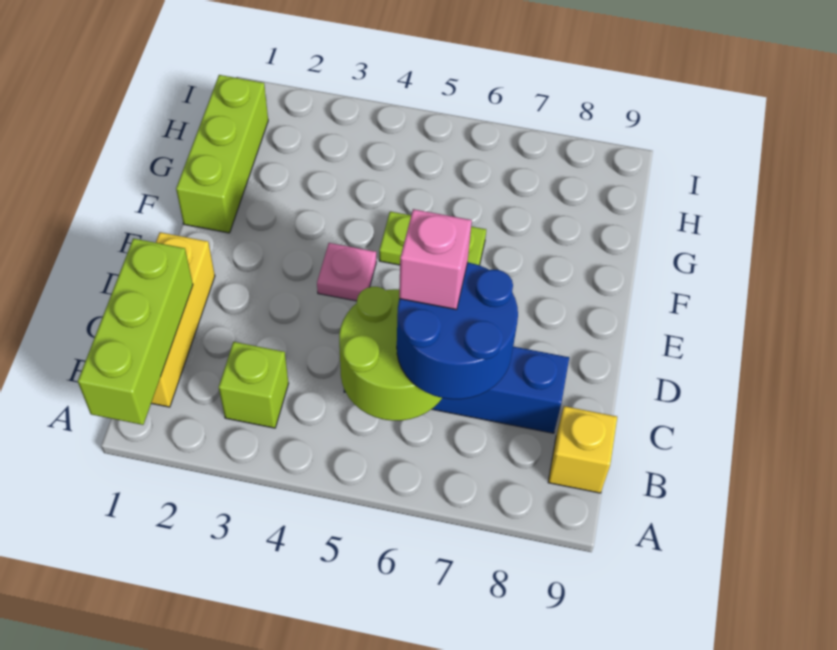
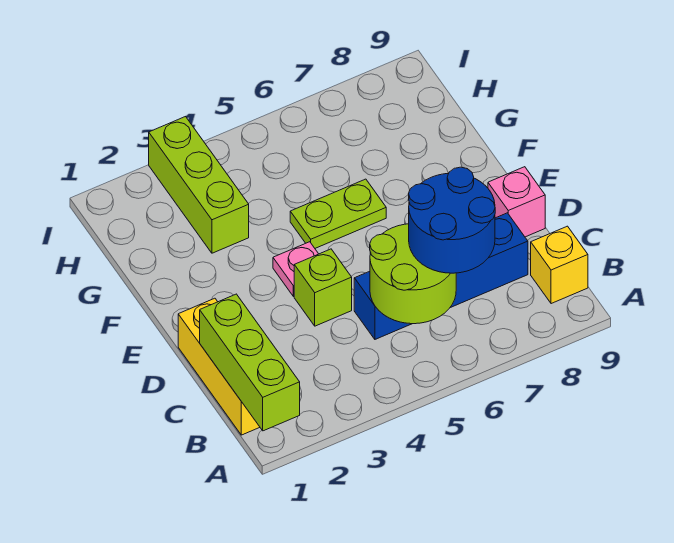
lime 1x1 brick [219,342,289,428] -> lime 1x1 brick moved to [294,249,352,326]
pink 1x1 brick [399,209,472,310] -> pink 1x1 brick moved to [488,167,545,237]
lime 1x3 brick [176,75,268,233] -> lime 1x3 brick moved to [149,117,249,253]

